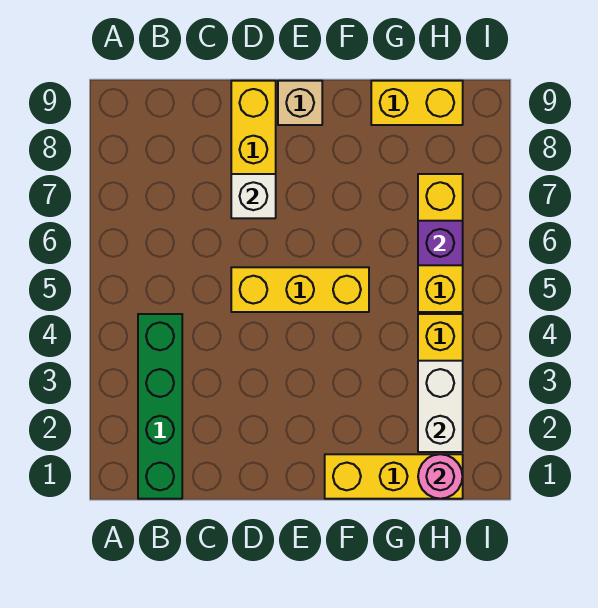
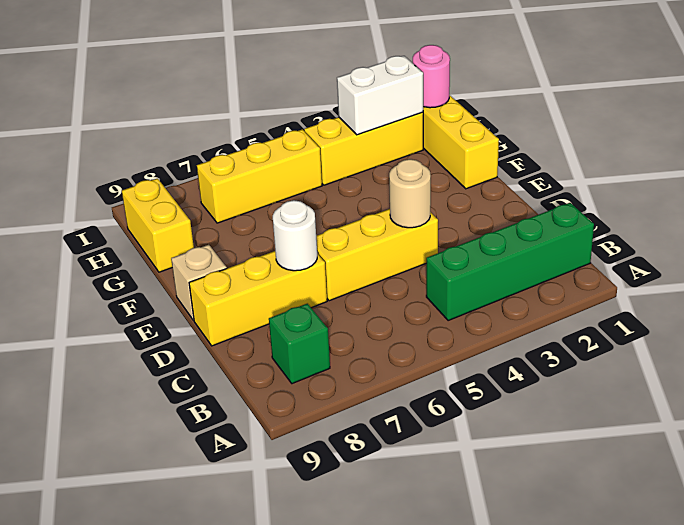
none -> green 1x1 brick [269,304,330,384]
none -> tan 1x1 round brick [389,159,431,228]
yellow 1x3 brick [231,267,369,312] -> yellow 1x3 brick turned to [316,209,438,301]
white 1x1 brick [231,174,276,218] -> white 1x1 round brick [273,200,317,271]
purple 1x1 brick [418,221,463,265] -> none

